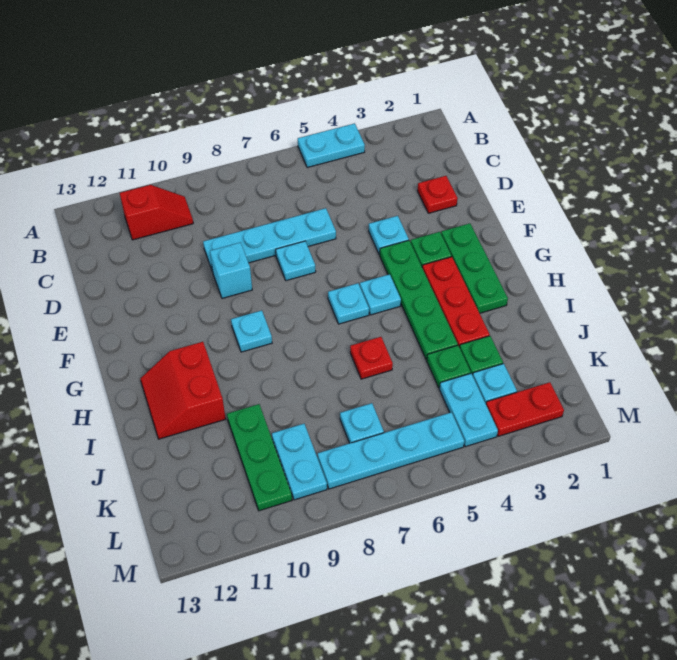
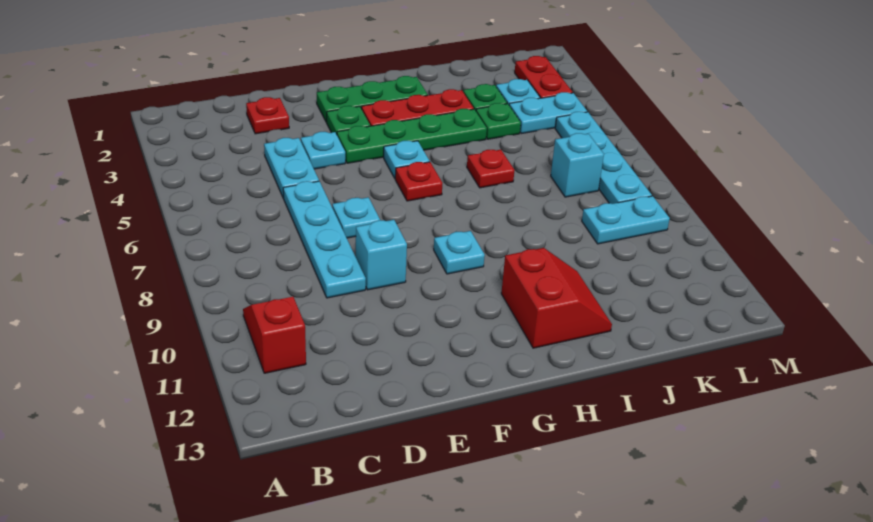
cyan 1x2 plate [298,123,365,168] -> cyan 1x2 plate moved to [264,137,319,198]
cyan 1x1 plate [328,283,369,324] -> red 1x1 plate [395,162,442,201]
red 2x2 slope [140,342,226,439] -> red 2x2 slope turned to [501,248,612,348]
green 1x3 plate [227,404,292,511] -> none
cyan 1x1 plate [340,403,384,443] -> cyan 1x1 brick [551,133,604,197]

